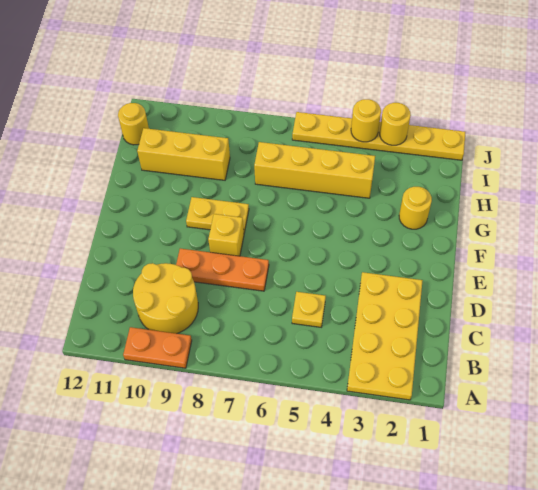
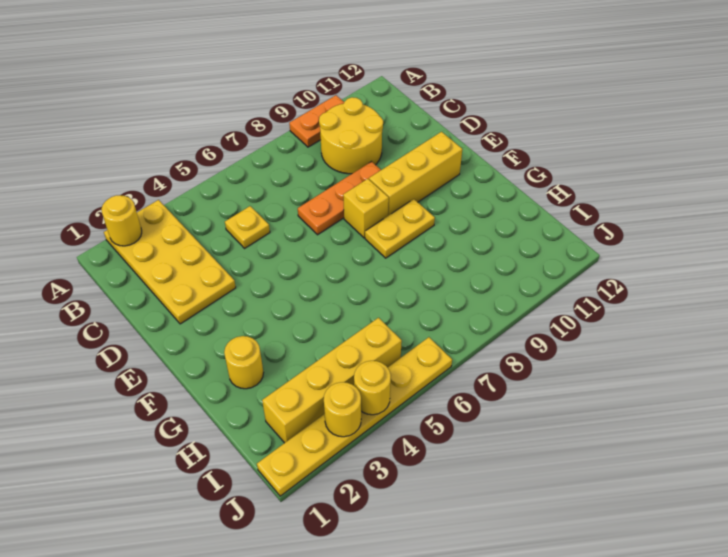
yellow 1x4 brick [254,142,375,198] -> yellow 1x4 brick moved to [262,318,402,443]
yellow 1x3 brick [137,128,230,180] -> yellow 1x3 brick moved to [369,132,462,216]
yellow 1x1 round brick [118,103,149,145] -> yellow 1x1 round brick moved to [102,195,142,246]

